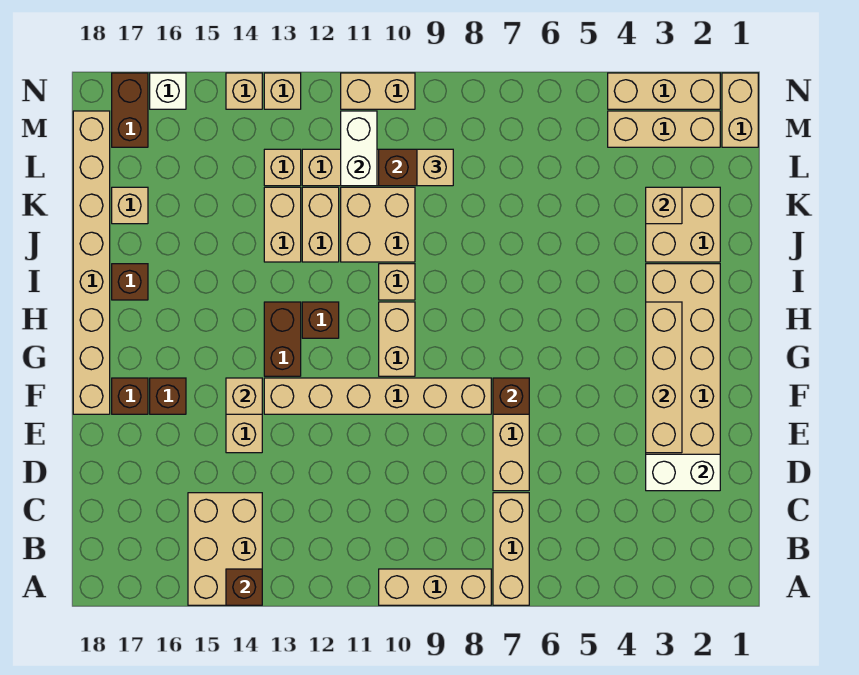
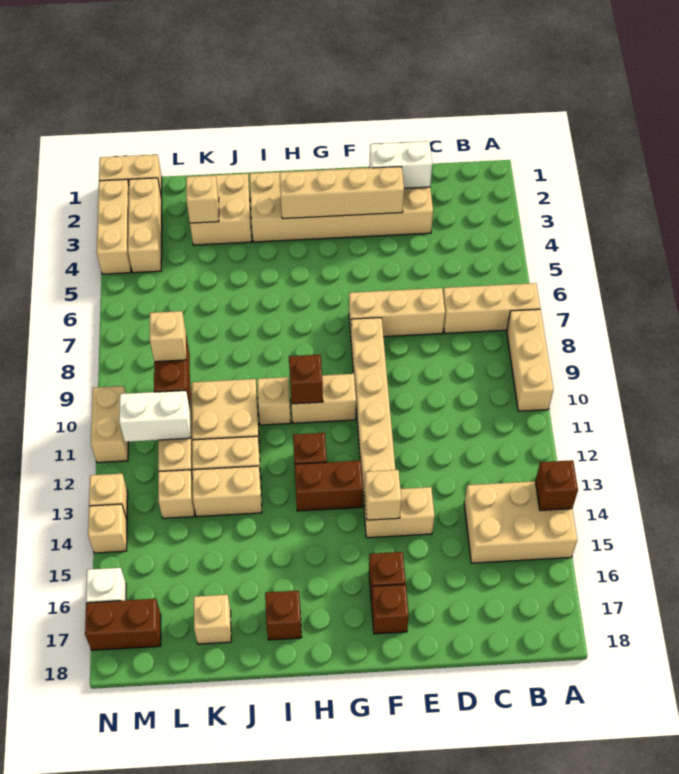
white 1x2 brick [646,454,720,491] -> white 1x2 brick turned to [369,141,432,188]
brown 1x1 brick [493,378,529,414] -> brown 1x1 brick moved to [289,355,323,404]
tan 1x8 brick [73,111,110,414] -> none

